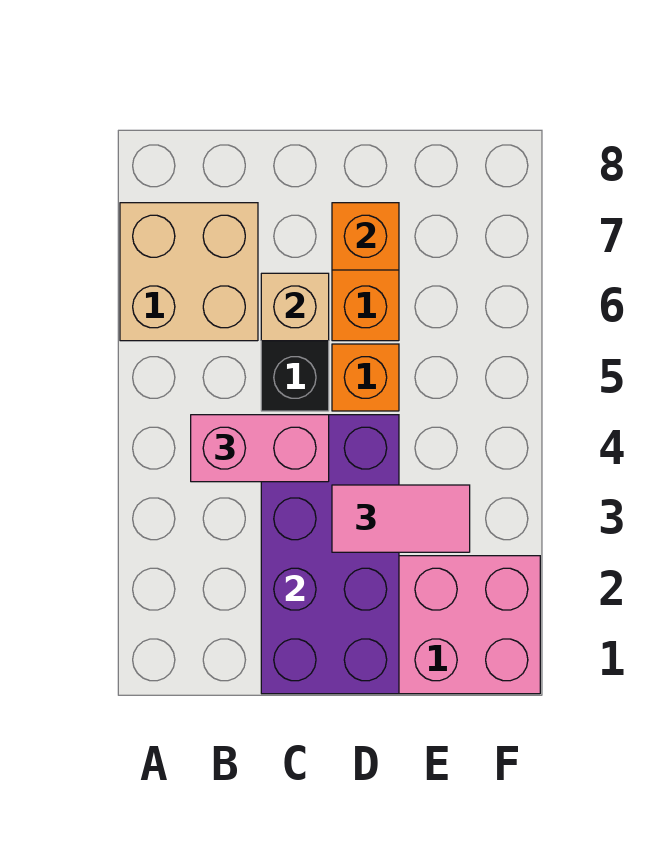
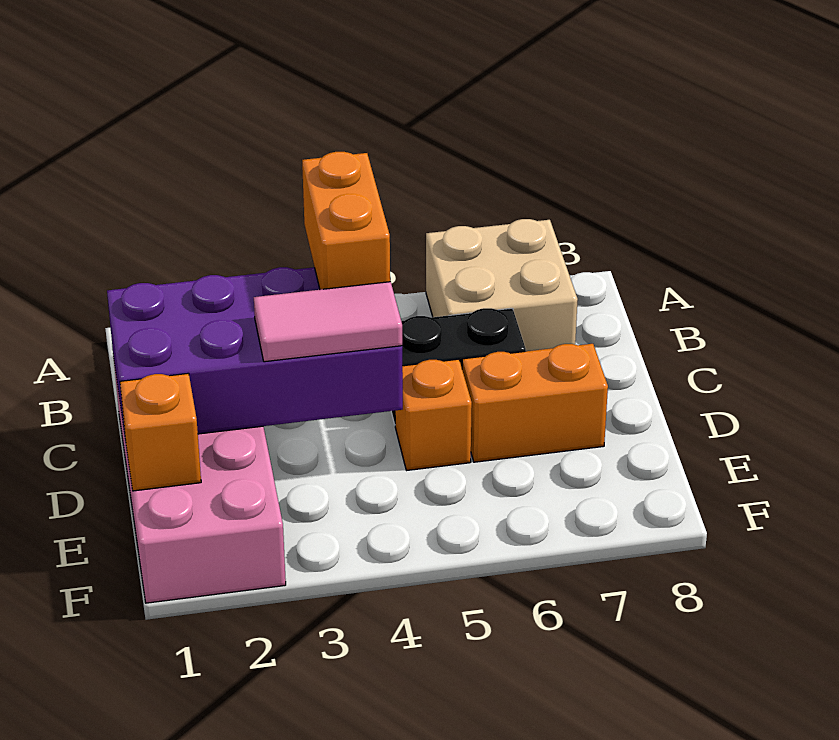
pink 1x2 brick [191,415,329,482] -> orange 1x2 brick [302,152,390,290]
tan 1x1 brick [261,273,329,341] -> none
pink 1x2 tile [332,485,470,552] -> pink 1x2 tile turned to [254,282,402,362]
orange 1x1 brick [332,203,399,270] -> orange 1x1 brick moved to [120,373,201,491]

